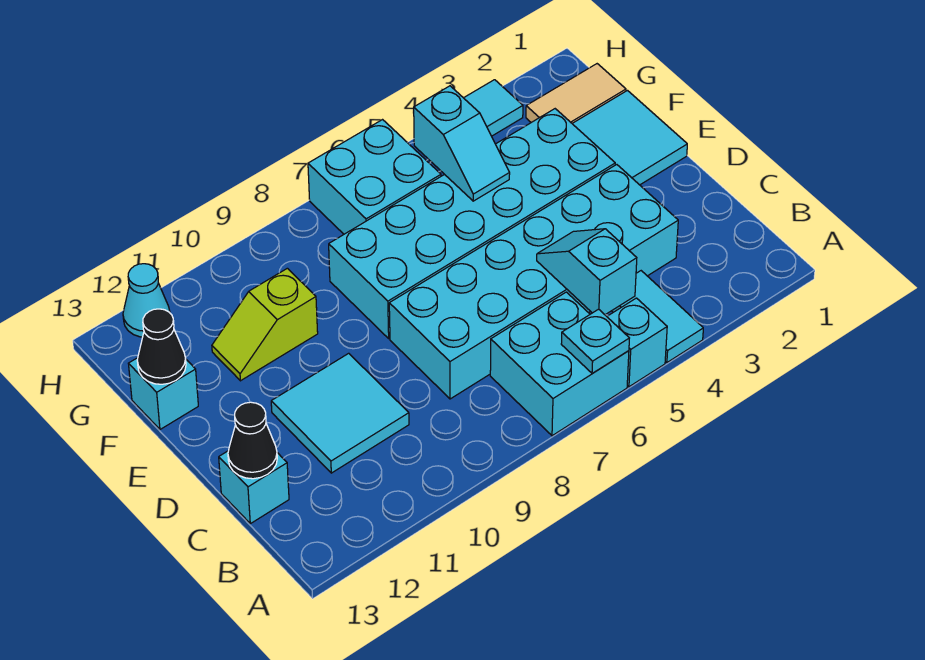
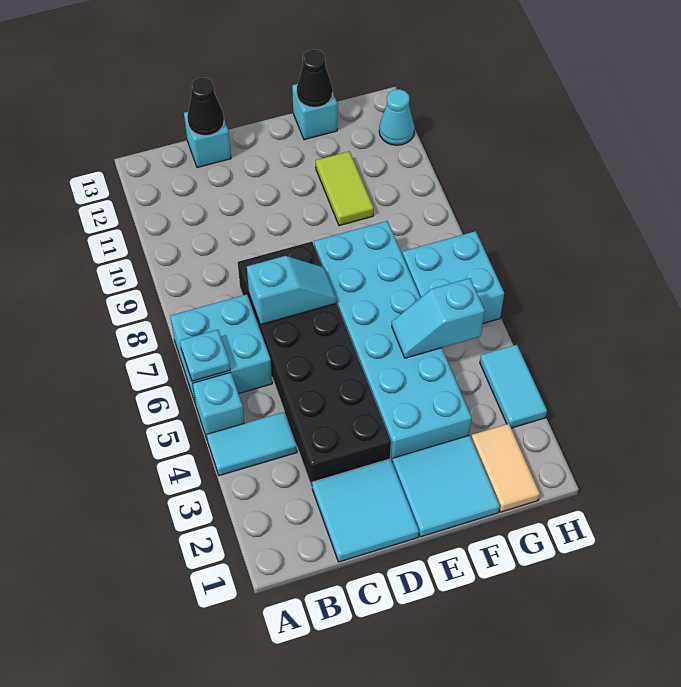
cyan 1x2 slope [537,229,637,315] -> cyan 1x2 slope moved to [247,256,337,325]
cyan 2x6 brick [389,165,678,399] -> black 2x6 brick [238,242,391,487]
cyan 2x2 tile [271,353,409,473] -> cyan 2x2 tile moved to [312,459,419,562]
lime 1x2 slope [212,268,318,381] -> lime 1x2 tile [316,151,374,226]

